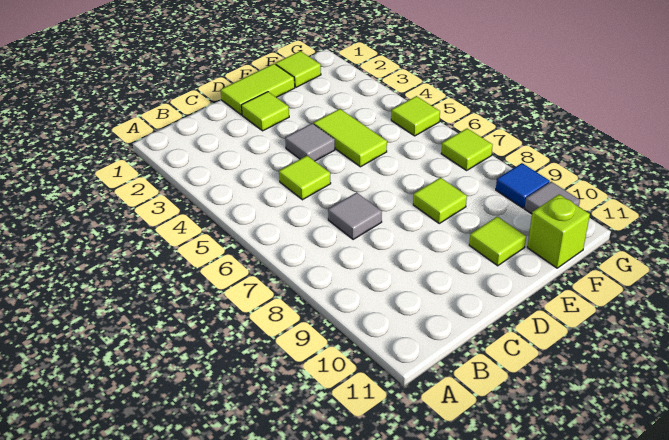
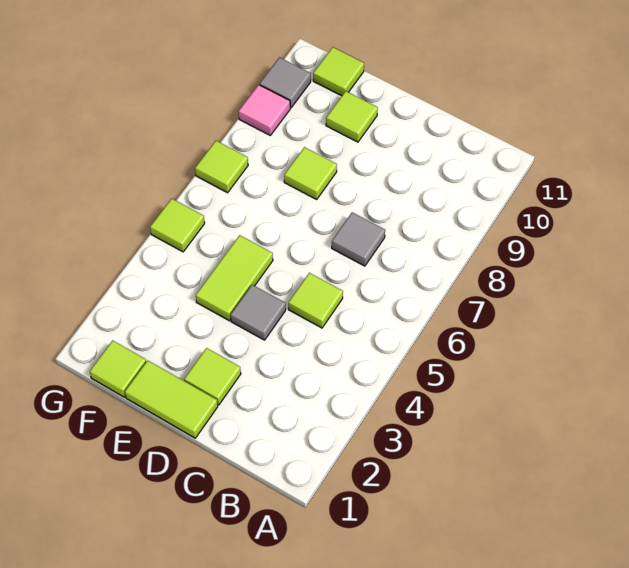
lime 1x1 brick [527,194,590,268] -> lime 1x1 tile [313,47,364,96]
blue 1x1 tile [496,163,550,208] -> pink 1x1 tile [238,85,290,135]

